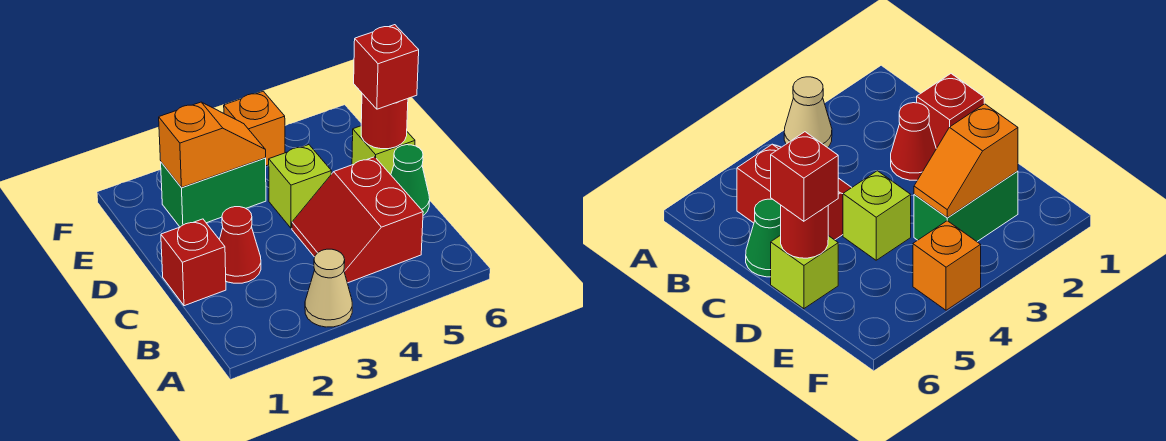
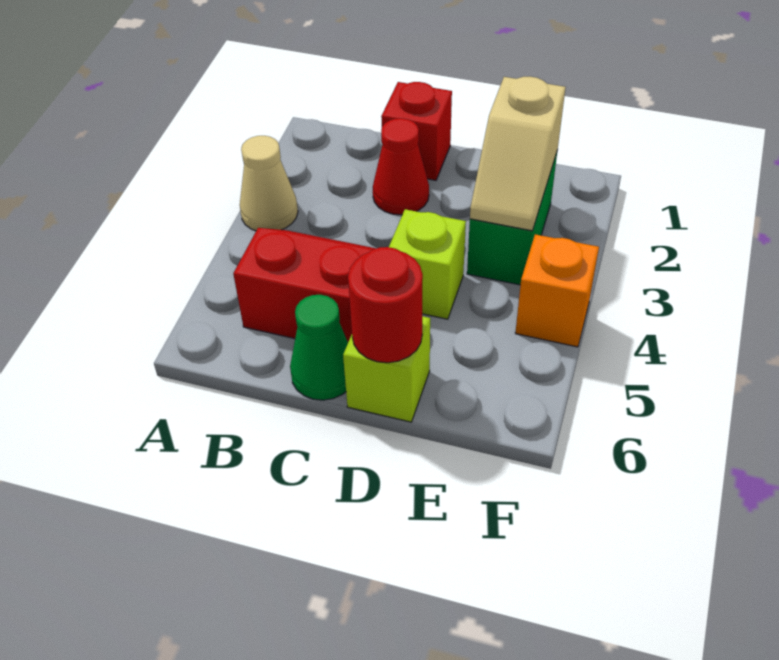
red 1x1 brick [354,25,419,109] -> none
orange 1x2 slope [159,102,266,188] -> tan 1x2 slope [470,77,566,231]

